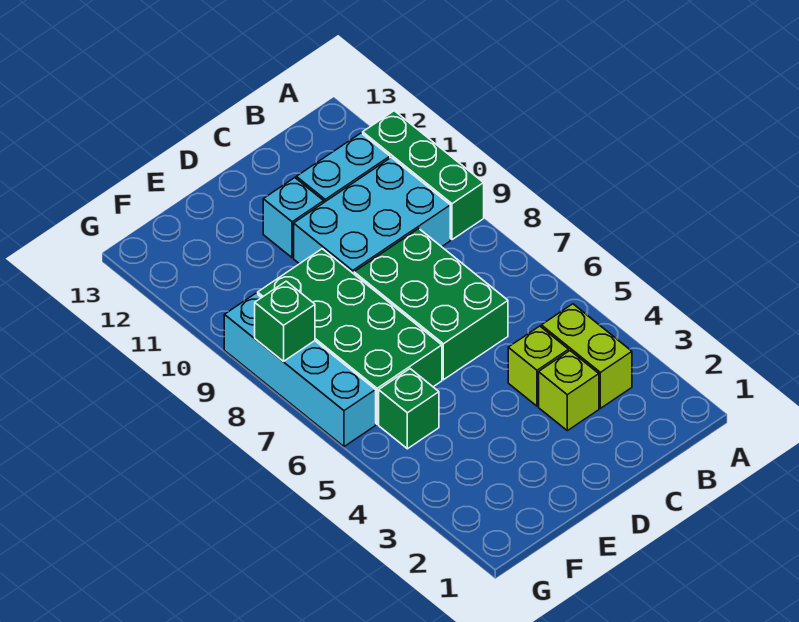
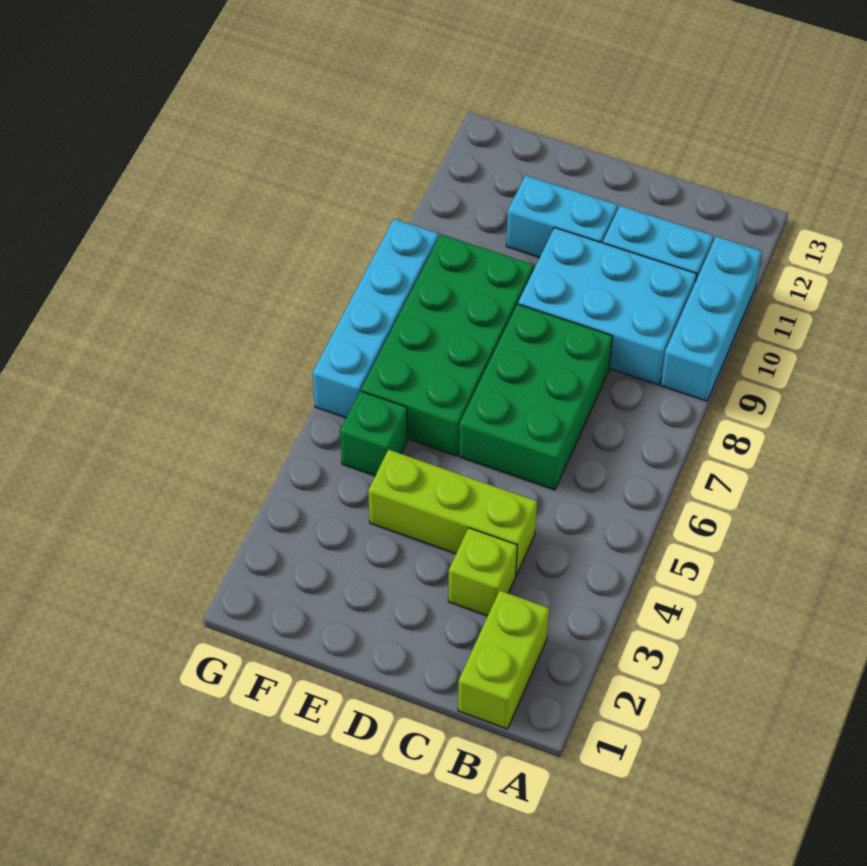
green 1x3 brick [363,111,484,240] -> cyan 1x3 brick [661,236,762,401]
lime 1x2 brick [541,304,632,408] -> lime 1x2 brick moved to [458,591,549,729]
lime 1x1 brick [508,326,569,406] -> lime 1x3 brick [368,450,537,575]
cyan 1x1 brick [263,178,324,258] -> cyan 1x2 brick [506,175,617,258]
green 1x1 brick [255,281,315,361] -> none

